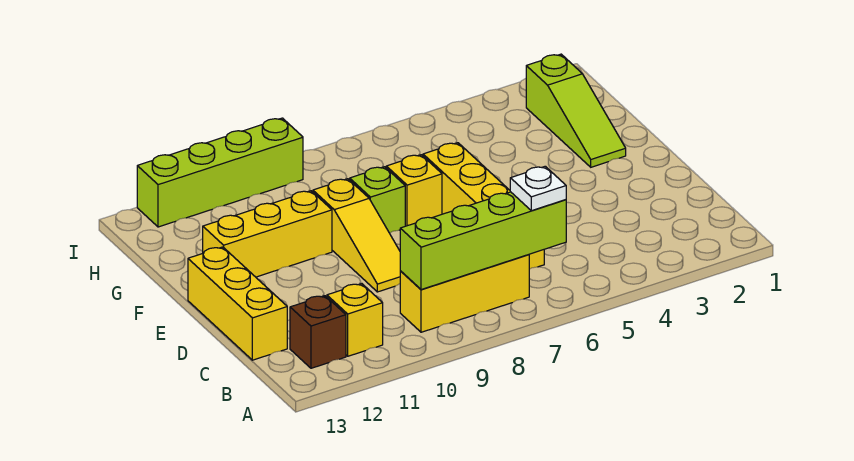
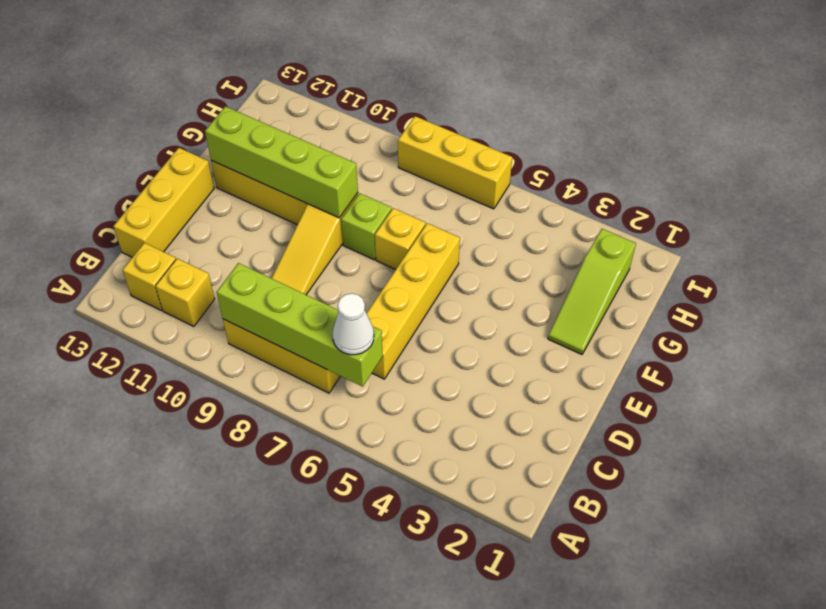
white 1x1 plate [510,166,566,211] -> white 1x1 cone [333,293,374,355]
brown 1x1 brick [290,296,346,368] -> yellow 1x1 brick [123,243,176,310]
none -> yellow 1x3 brick [398,116,512,209]
lime 1x4 brick [137,118,303,227] -> lime 1x4 brick moved to [205,106,358,218]

